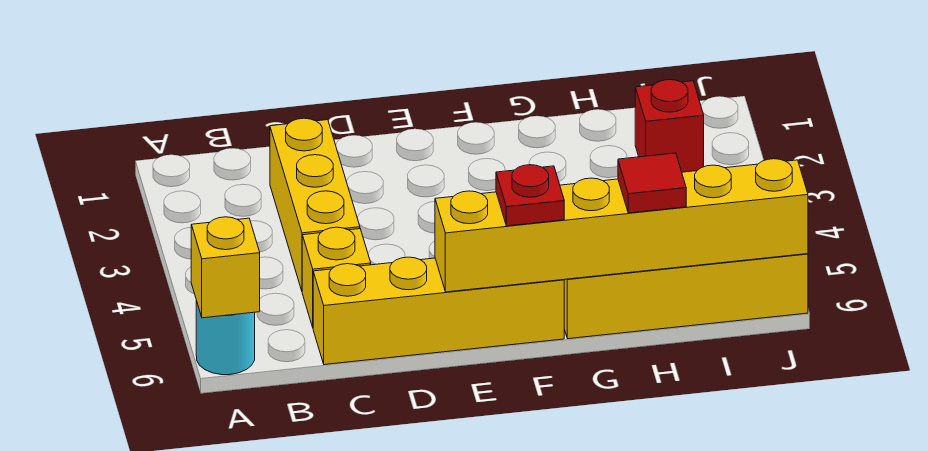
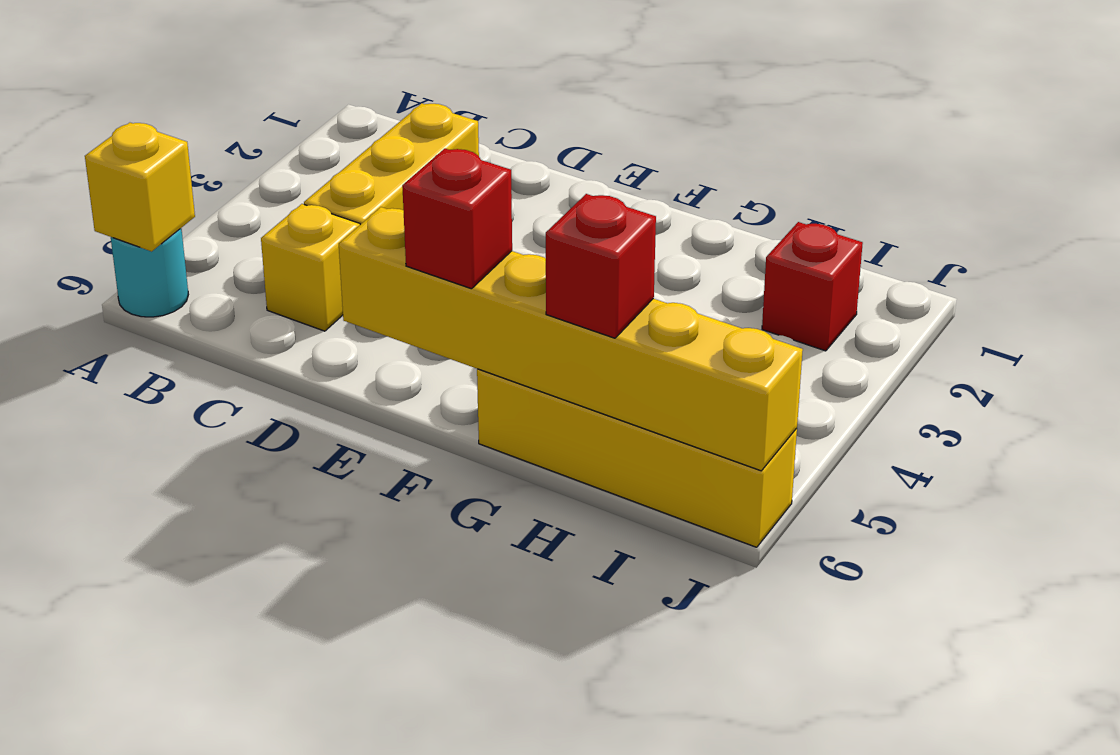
yellow 1x4 brick [313,257,564,365] -> none
red 1x1 plate [496,165,564,226] -> red 1x1 brick [402,149,512,289]
red 1x1 tile [618,153,686,213] -> red 1x1 brick [546,194,656,338]

